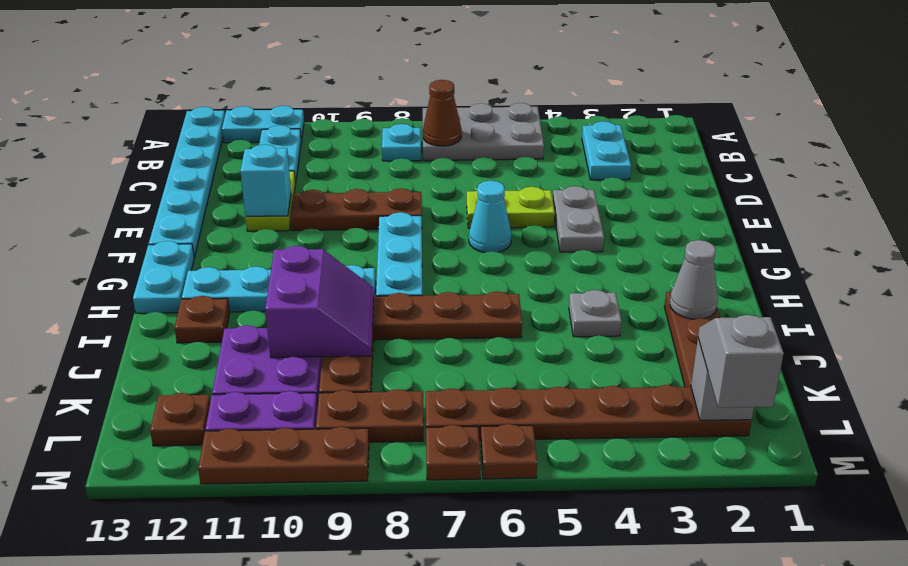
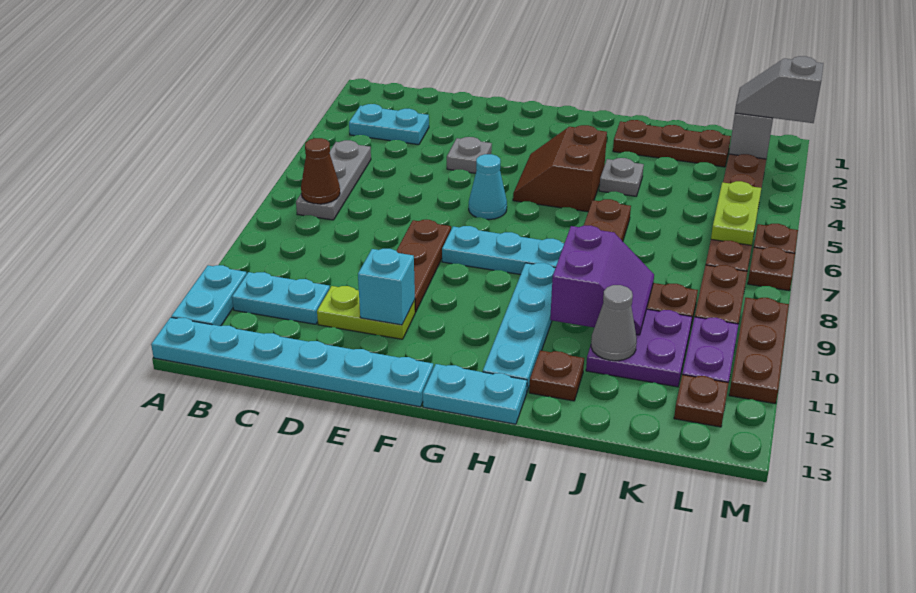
grey 2x3 plate [423,103,544,161] -> grey 1x3 plate [296,140,371,220]
cyan 1x1 plate [382,124,421,161] -> none
grey 1x2 plate [553,186,604,252] -> grey 1x1 plate [447,137,492,173]
lime 1x2 plate [467,187,555,228] -> lime 1x2 plate moved to [711,181,761,245]
none -> brown 2x2 slope [513,125,607,212]
grey 1x1 cone [670,240,718,319] -> grey 1x1 cone moved to [591,285,637,361]
purple 2x2 slope [265,246,374,358] -> purple 2x2 slope turned to [550,226,654,335]

